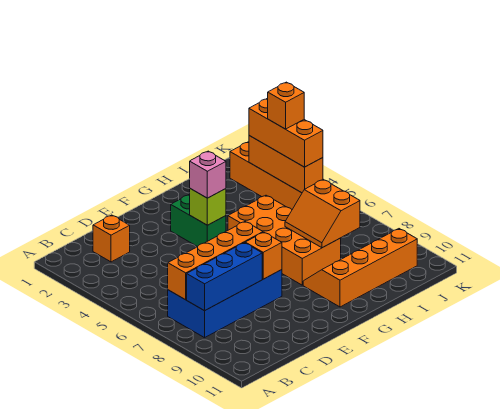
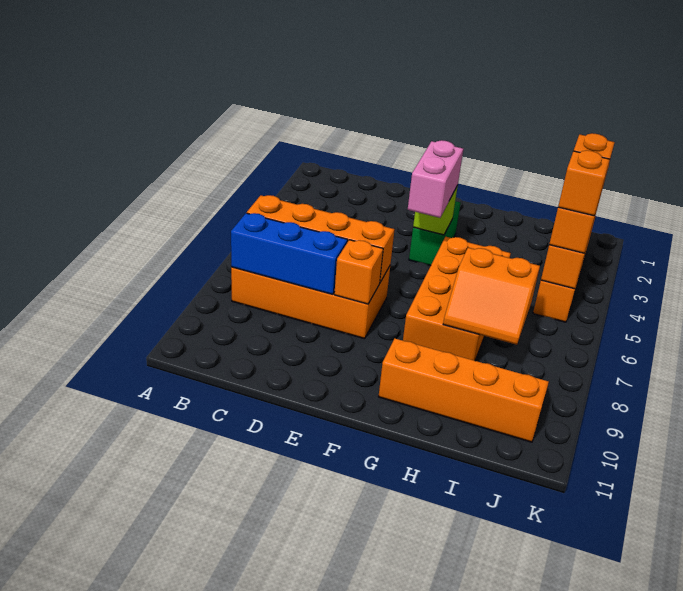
blue 2x4 brick [168,270,282,338] -> orange 2x4 brick [231,266,390,339]
orange 1x1 brick [93,215,130,262] -> orange 1x1 brick moved to [558,150,610,216]
pink 1x1 brick [190,151,226,198] -> pink 1x2 brick [408,140,463,218]
orange 2x2 slope [285,179,360,248] -> orange 2x2 slope turned to [443,248,540,345]

